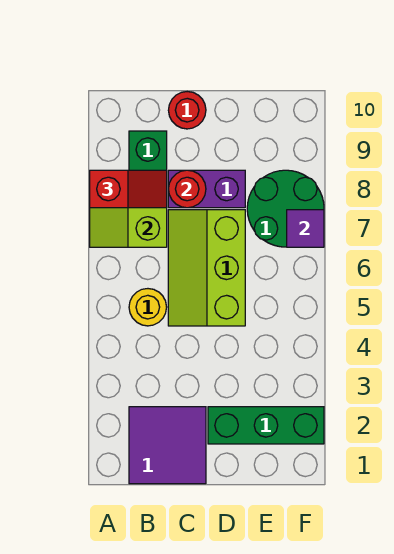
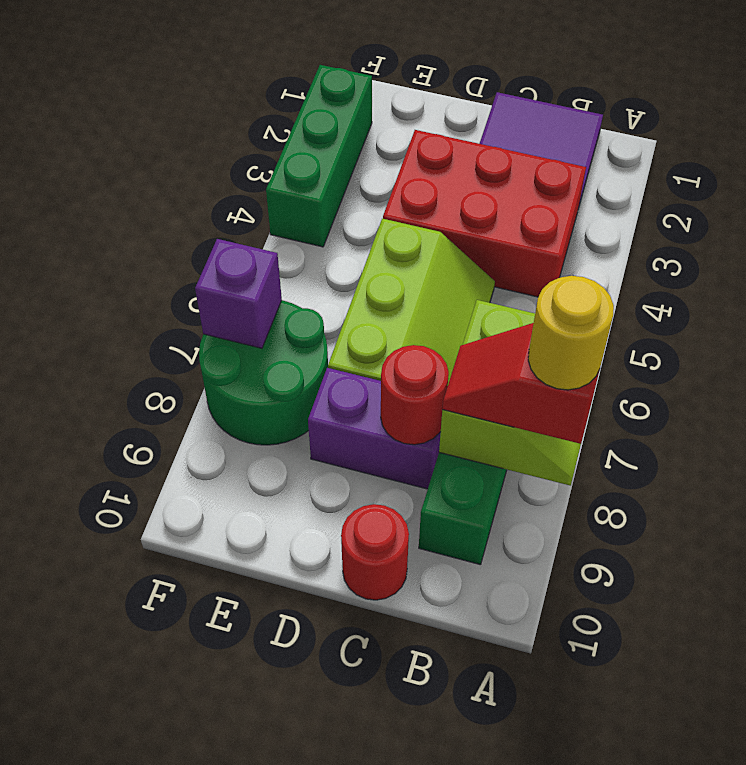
none -> red 2x3 brick [383,130,586,297]
yellow 1x1 round brick [129,289,167,326] -> yellow 1x1 round brick moved to [528,276,614,390]
green 1x3 brick [208,407,324,444] -> green 1x3 brick turned to [266,65,372,247]
purple 1x1 tile [287,210,324,247] -> purple 1x1 brick [195,239,282,348]

